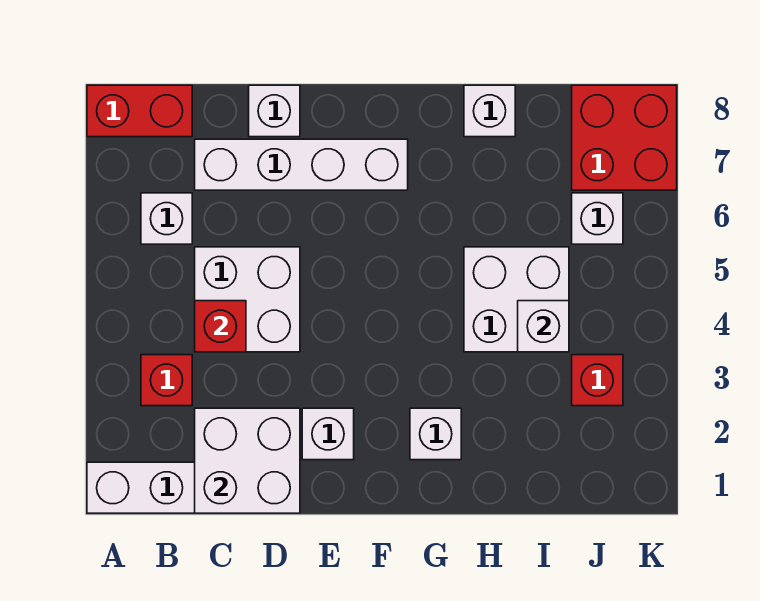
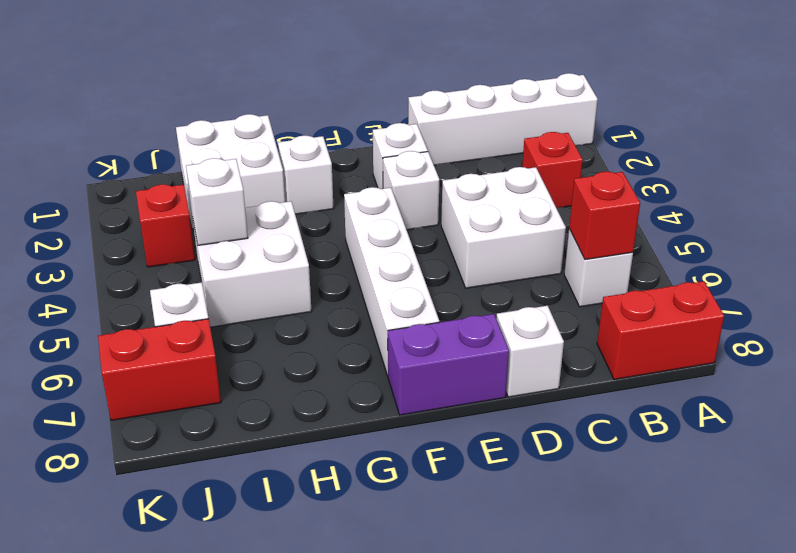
white 2x2 brick [195,408,300,513] -> white 2x2 brick moved to [176,114,285,229]
red 1x1 brick [195,301,246,352] -> red 1x1 brick moved to [569,172,640,260]
white 1x4 brick [195,139,408,190] -> white 1x4 brick turned to [344,187,439,376]
none -> purple 1x2 brick [388,314,509,415]
white 1x1 brick [464,85,515,137] -> white 1x1 brick moved to [383,151,439,230]
red 2x2 brick [572,85,677,190] -> red 1x2 brick [98,319,221,420]

